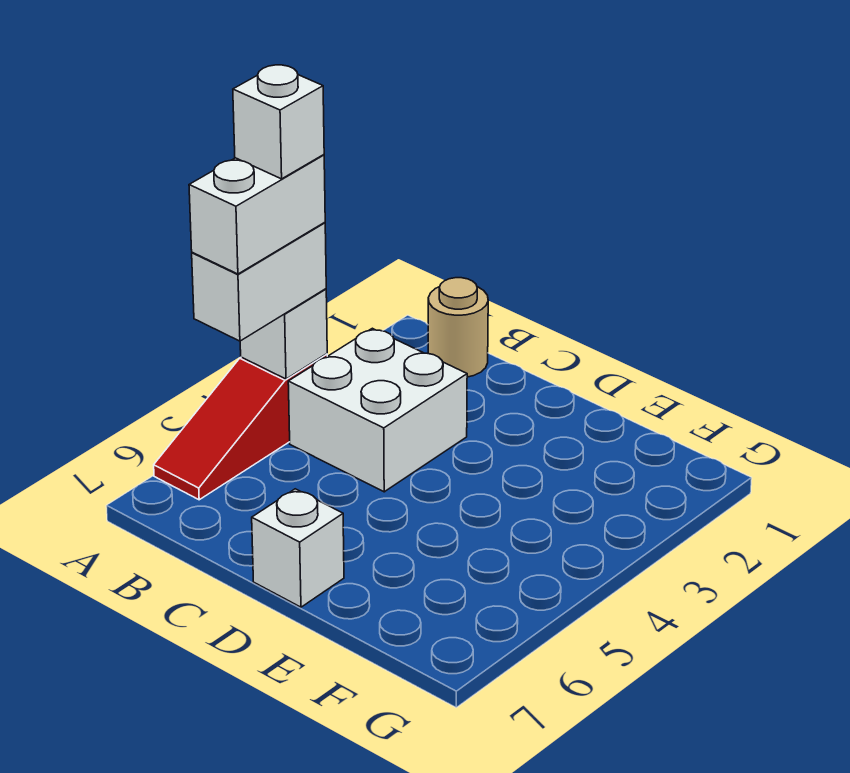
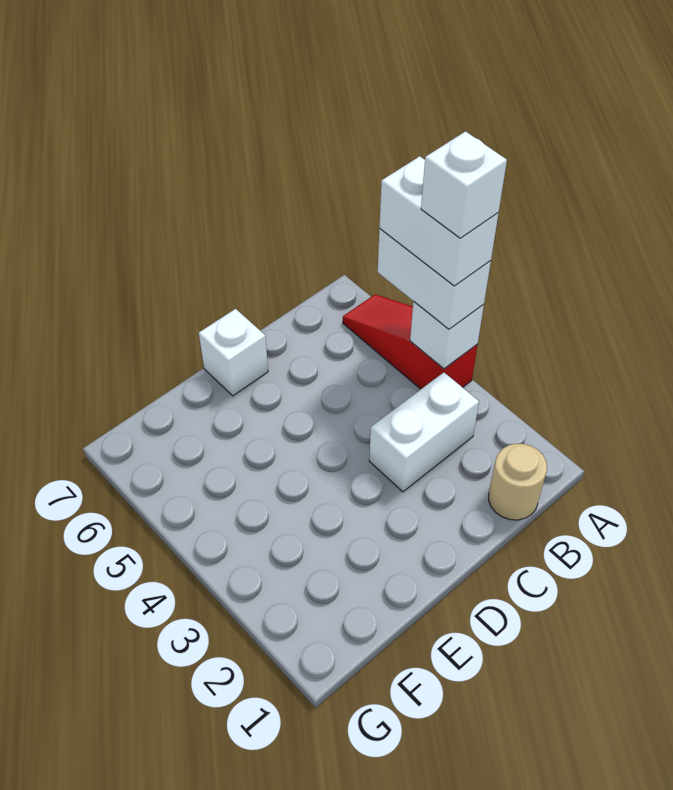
white 2x2 brick [288,328,467,492] -> white 1x2 brick [369,372,479,492]

